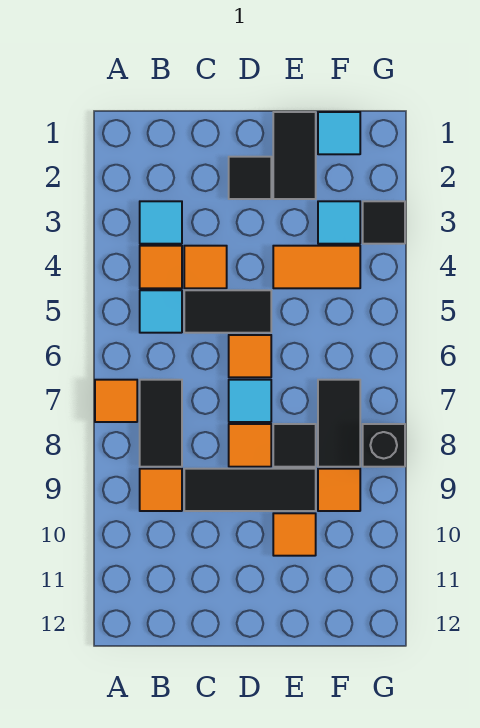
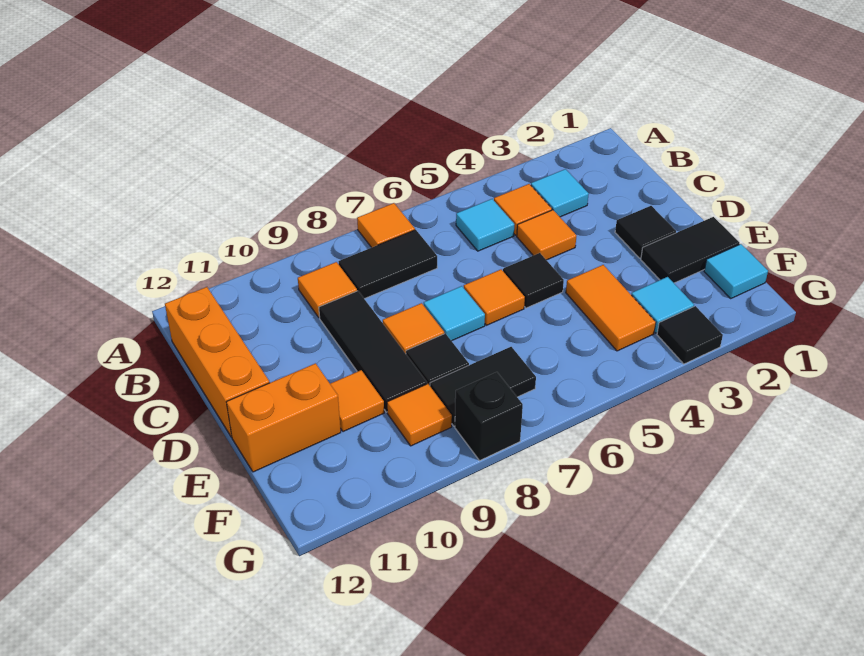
none -> orange 1x3 brick [165,287,270,437]
black 1x2 tile [184,290,271,333] -> black 1x1 tile [503,253,564,308]
none -> orange 1x2 brick [226,363,341,472]

